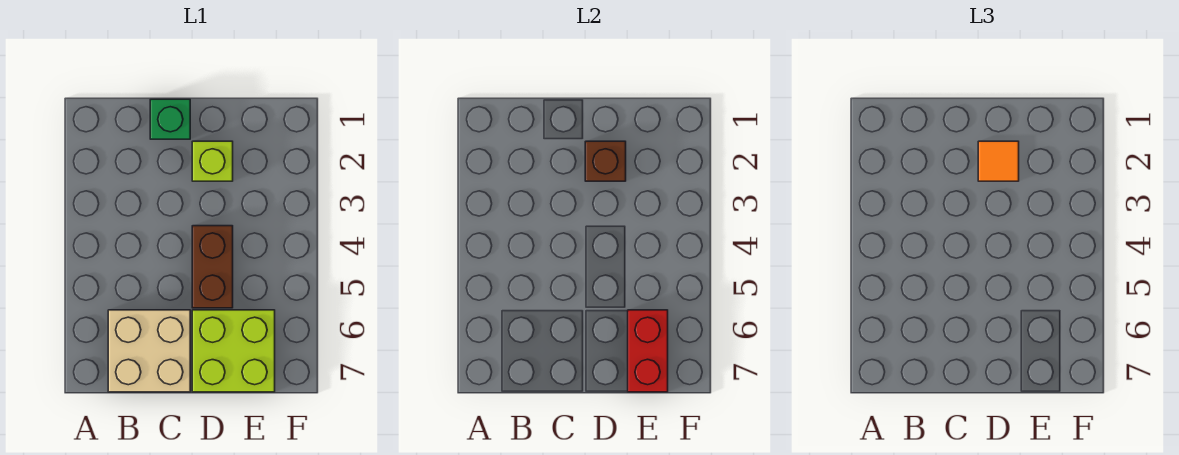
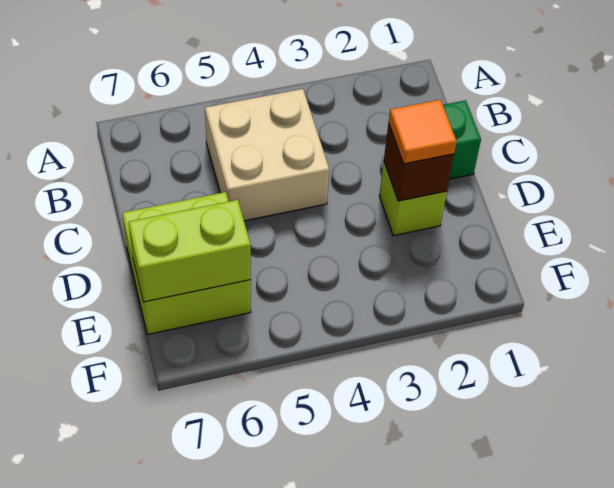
tan 2x2 brick [108,310,190,392] -> tan 2x2 brick moved to [205,89,329,221]
brown 1x2 brick [192,226,233,308] -> none
red 1x2 brick [628,310,668,392] -> lime 1x2 brick [128,200,251,302]

